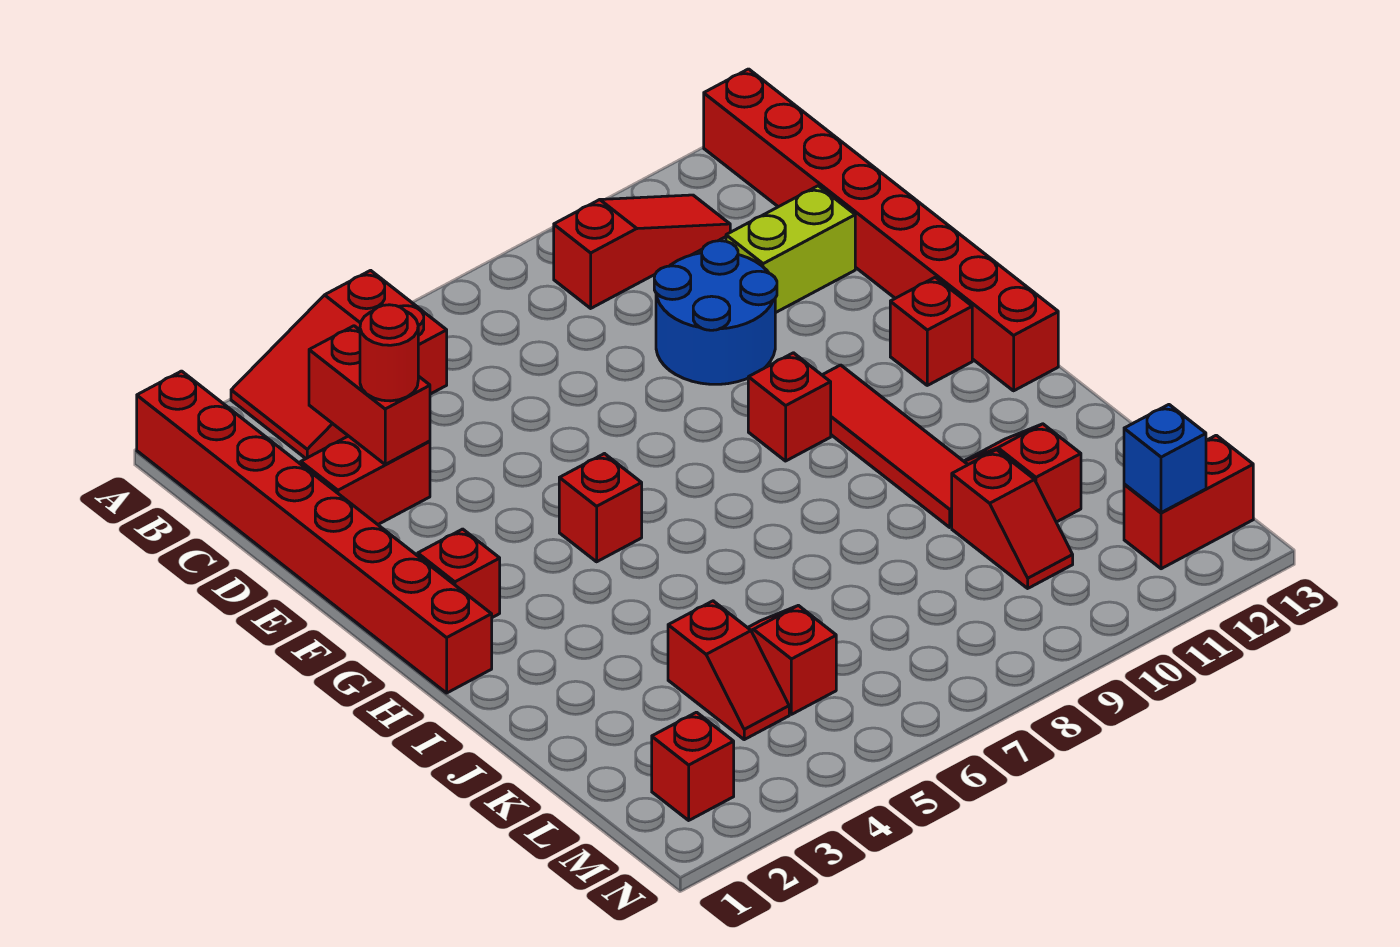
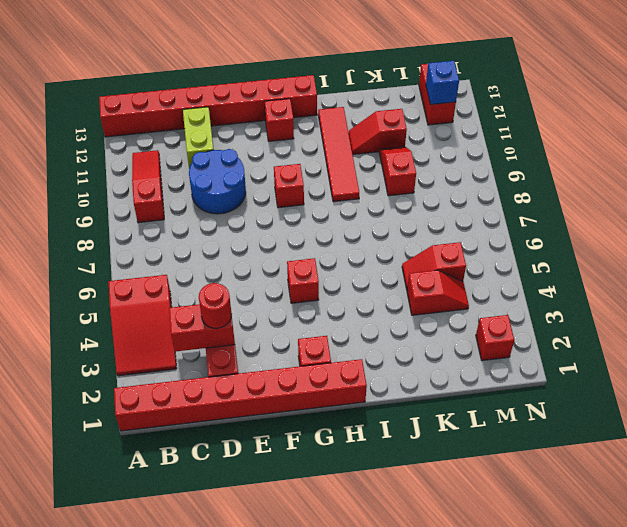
red 1x4 tile [823,365,968,527] -> red 1x4 tile turned to [318,107,359,202]
red 1x2 slope [952,450,1073,588] -> red 1x2 slope turned to [379,147,416,196]

